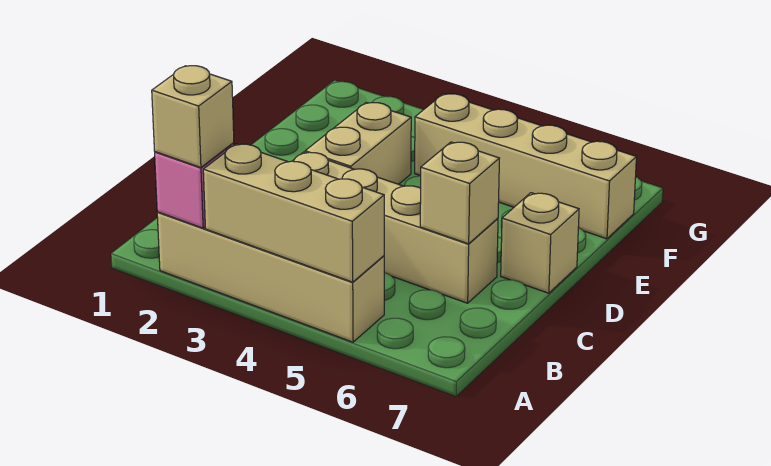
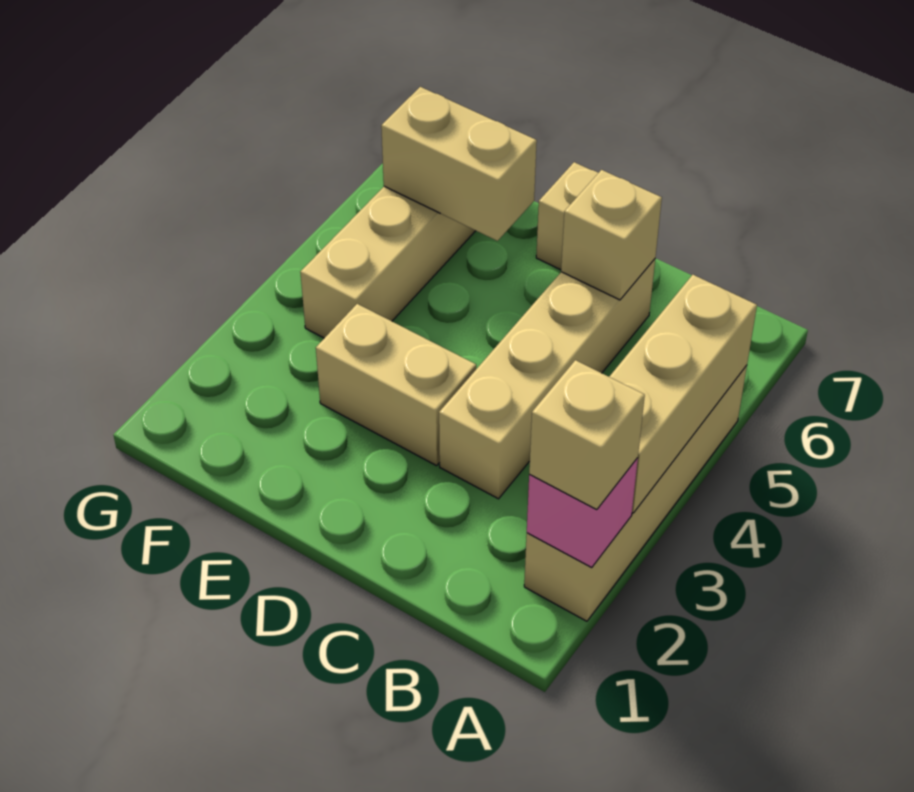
none -> tan 1x2 brick [381,87,537,241]

